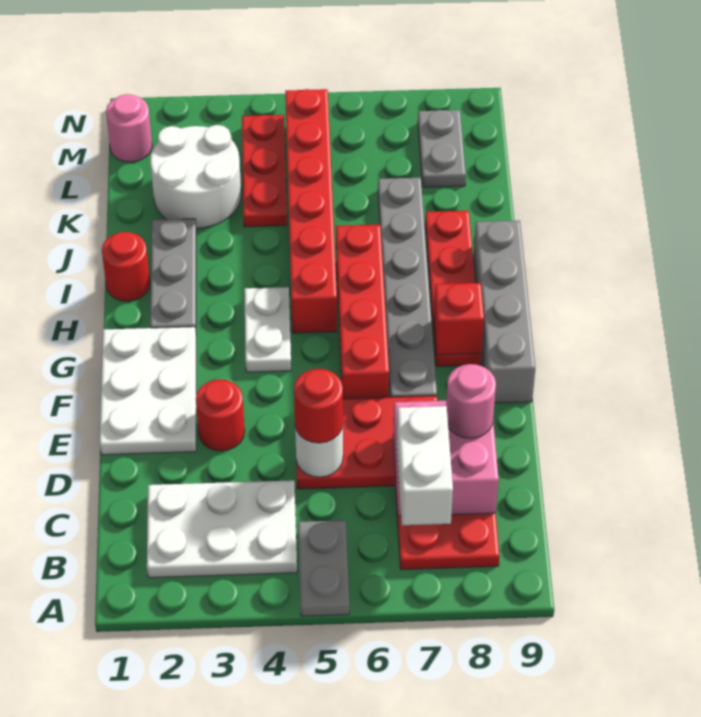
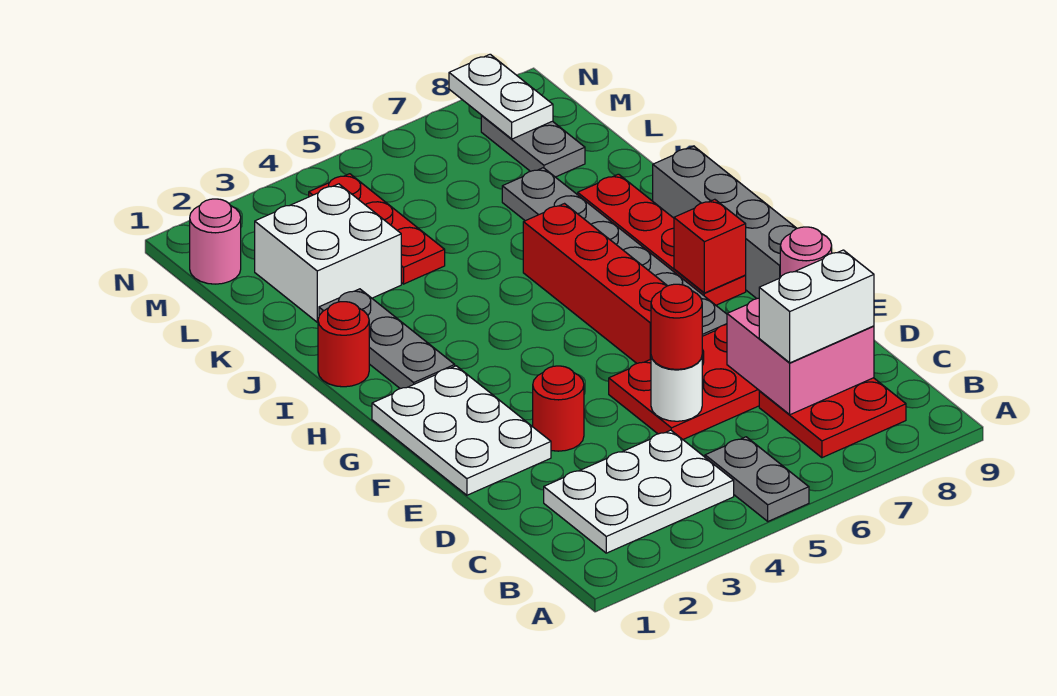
white 1x2 brick [397,406,453,525] -> white 1x2 brick turned to [759,250,874,363]
white 1x2 plate [244,287,291,372] -> white 1x2 plate moved to [449,54,553,139]
red 1x6 brick [285,89,337,333] -> none
white 2x2 round brick [150,125,241,228] -> white 2x2 brick [255,184,401,322]

